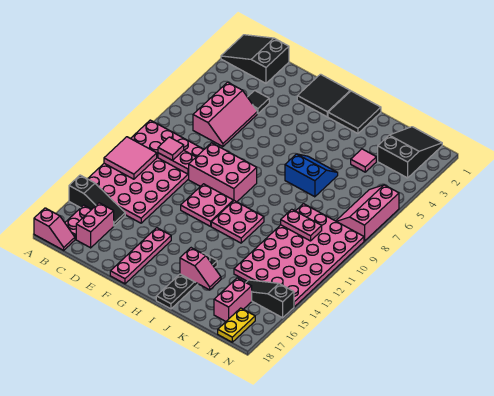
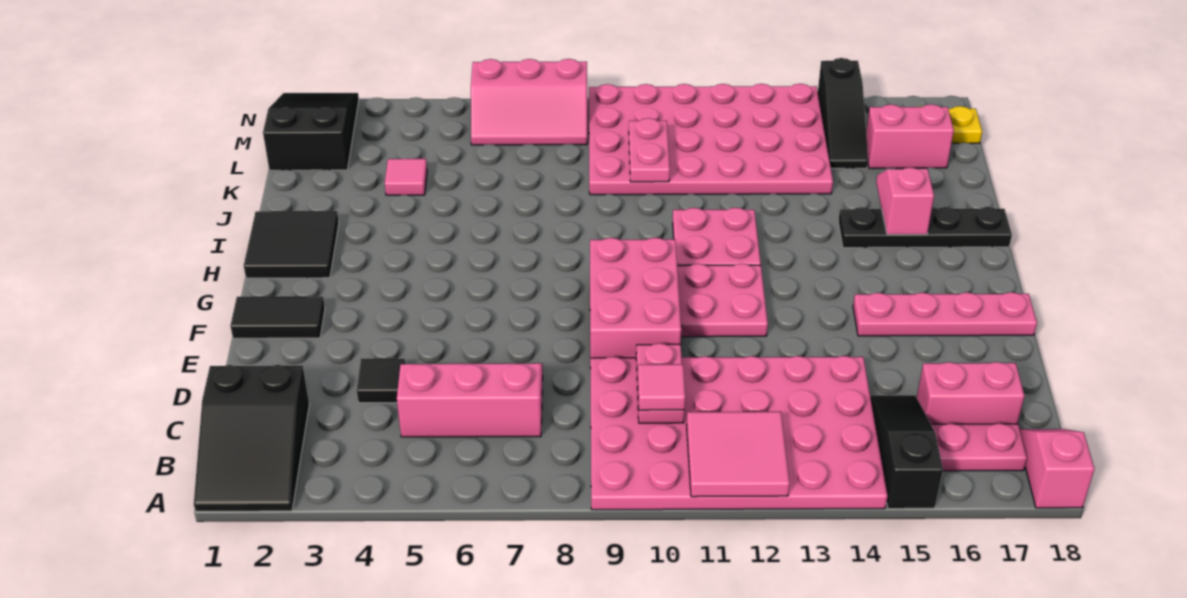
black 2x2 tile [297,74,350,117] -> black 1x2 tile [231,296,325,338]
blue 2x2 slope [285,154,338,197] -> none
black 2x3 slope [378,127,442,178] -> black 2x3 slope turned to [263,93,359,170]

